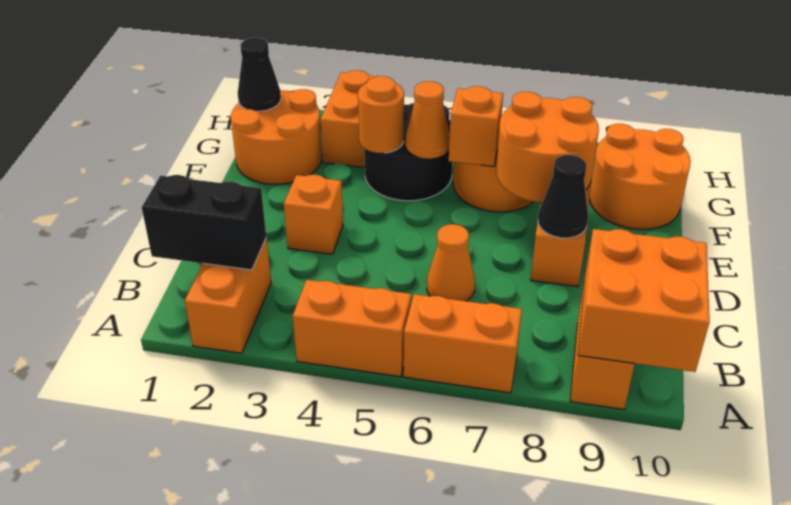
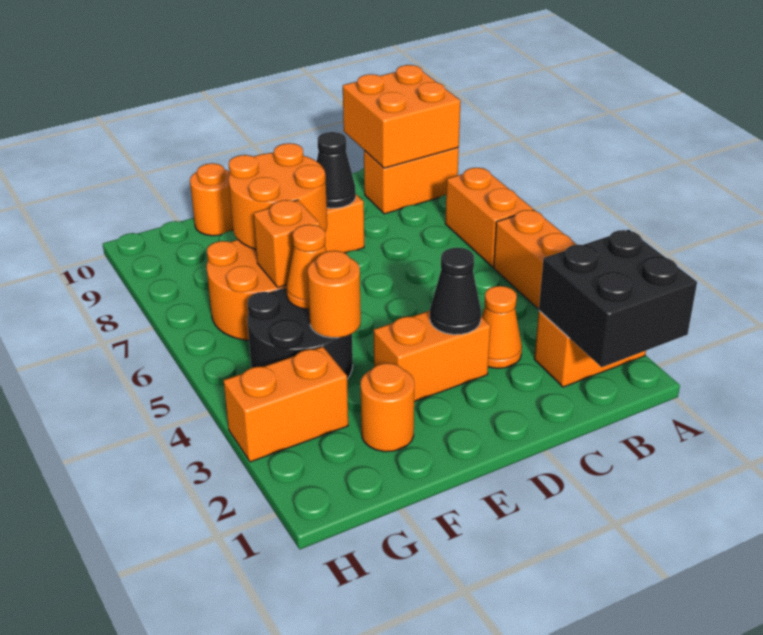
black 1x2 brick [142,175,266,270] -> black 2x2 brick [539,230,697,367]
orange 1x1 cone [427,224,475,301] -> orange 1x1 cone moved to [482,286,522,368]
orange 1x1 brick [284,175,343,254] -> orange 1x2 brick [374,311,490,402]
orange 2x2 round brick [231,89,322,184] -> orange 1x1 round brick [361,363,414,452]
orange 2x2 round brick [590,124,691,229] -> orange 1x1 round brick [190,163,233,236]
black 1x1 cone [238,38,281,111] -> black 1x1 cone moved to [430,248,481,335]

